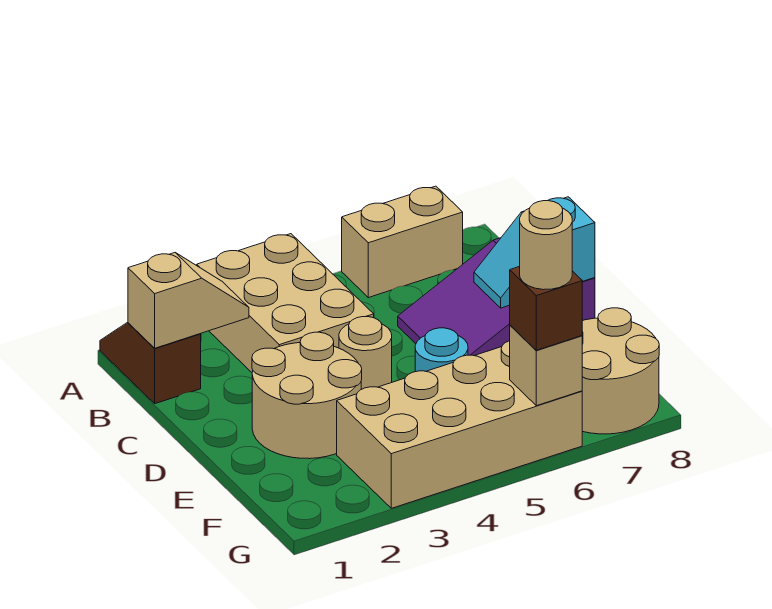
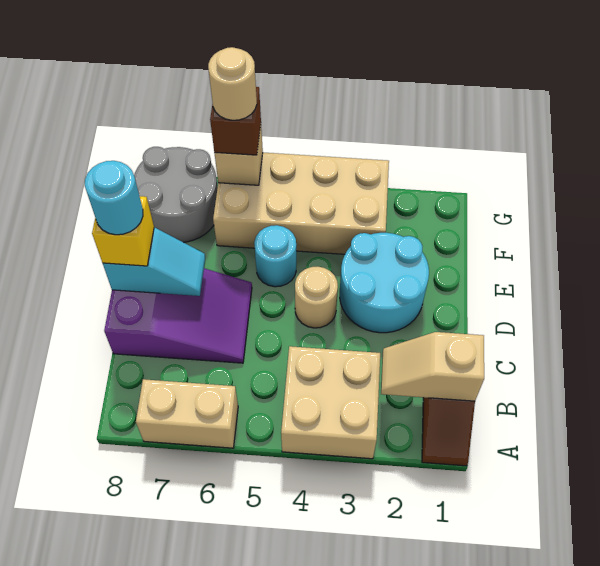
tan 2x3 brick [197,234,374,372] -> tan 2x2 brick [281,346,380,459]
tan 2x2 round brick [252,332,362,459] -> cyan 2x2 round brick [340,233,429,333]
none -> yellow 1x1 brick [92,196,154,266]
none -> cyan 1x1 round brick [85,161,143,235]
tan 2x2 round brick [582,308,659,434] -> grey 2x2 round brick [134,147,218,242]

